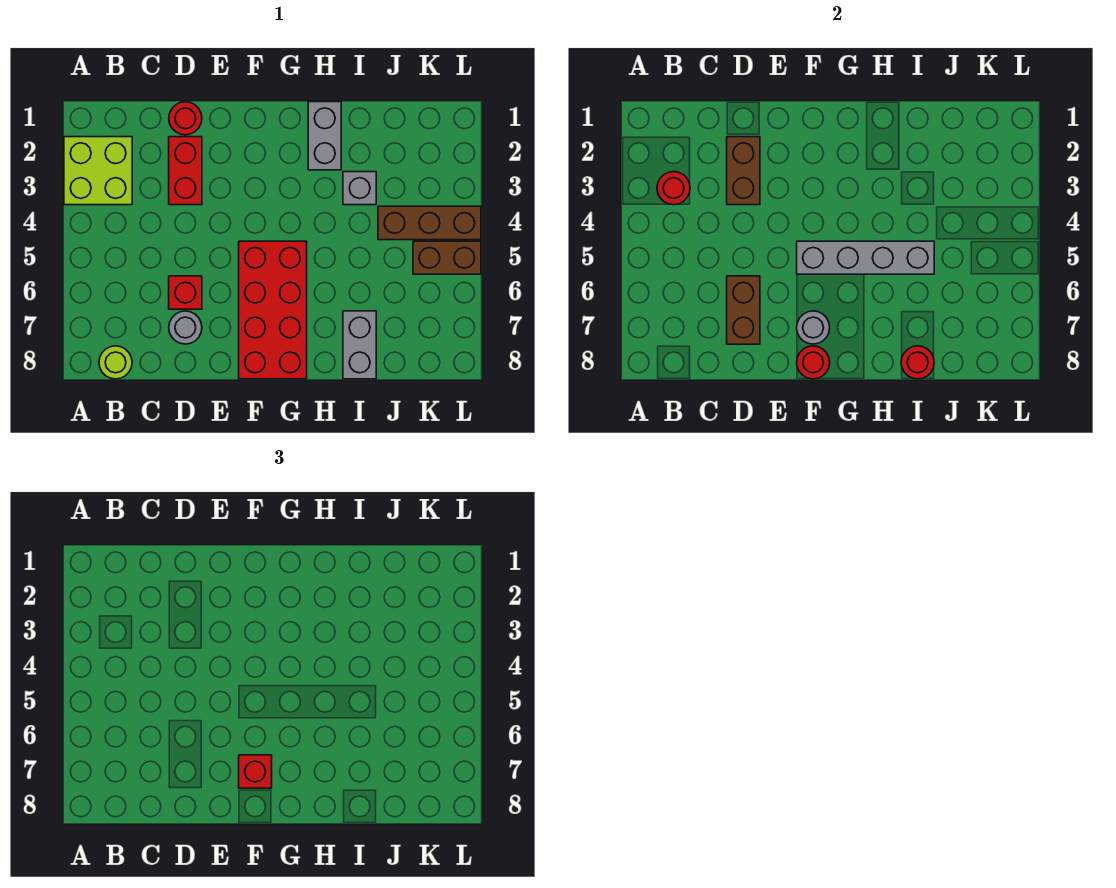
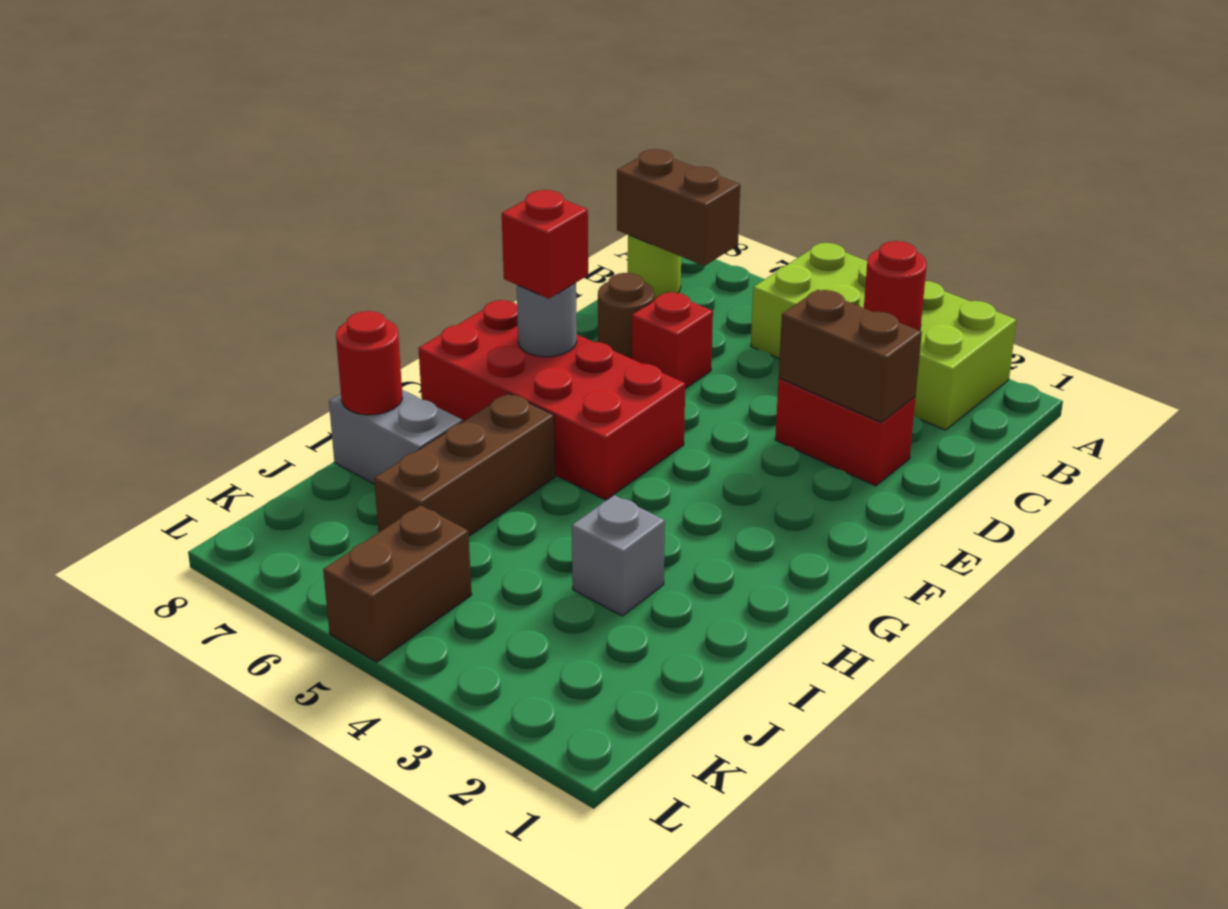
lime 2x2 brick [64,137,132,205] -> lime 2x4 brick [751,243,1016,430]
red 1x1 round brick [169,102,202,135] -> none
brown 1x2 brick [727,276,760,344] -> brown 1x2 brick moved to [617,149,740,266]
grey 1x1 round brick [169,311,202,344] -> brown 1x1 round brick [598,273,654,359]
grey 1x4 brick [797,241,934,274] -> none
red 1x1 round brick [797,346,830,379] -> none
grey 1x2 brick [308,102,341,170] -> none
brown 1x3 brick [378,206,481,240] -> brown 1x3 brick moved to [374,393,555,536]

